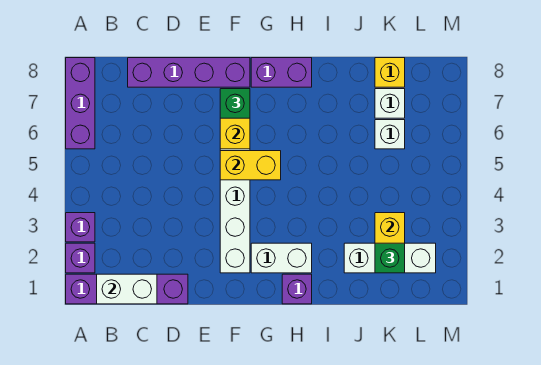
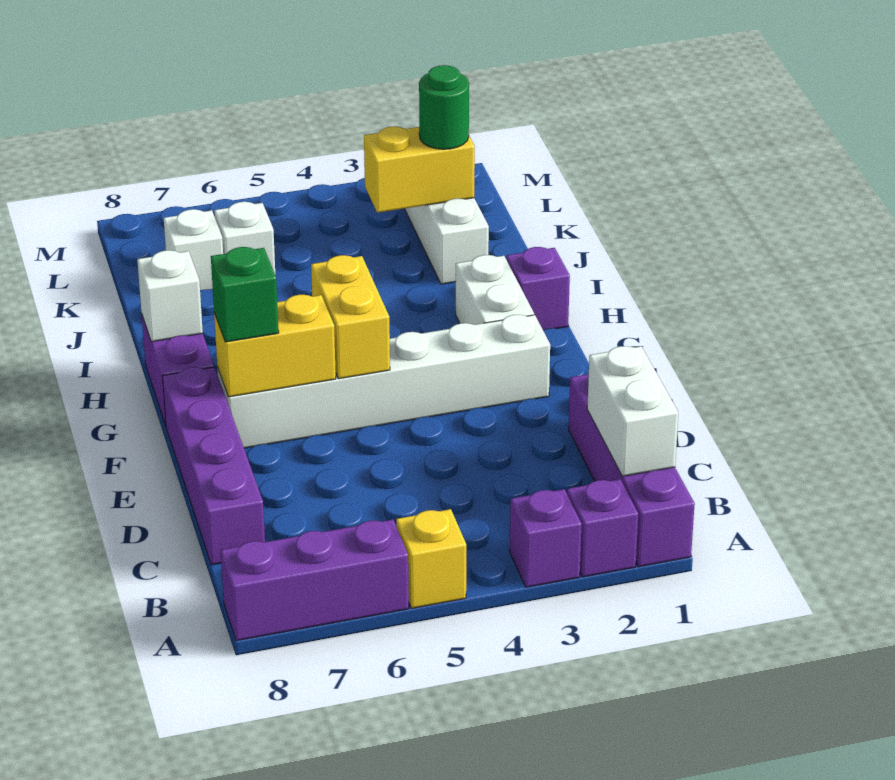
none -> white 1x1 brick [137,250,203,342]
green 1x1 brick [375,243,405,273] -> green 1x1 round brick [419,65,469,149]
yellow 1x1 brick [375,58,405,87] -> yellow 1x1 brick moved to [396,509,466,608]

